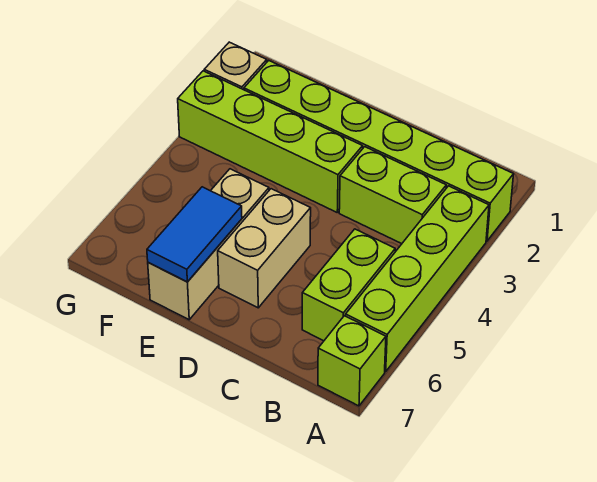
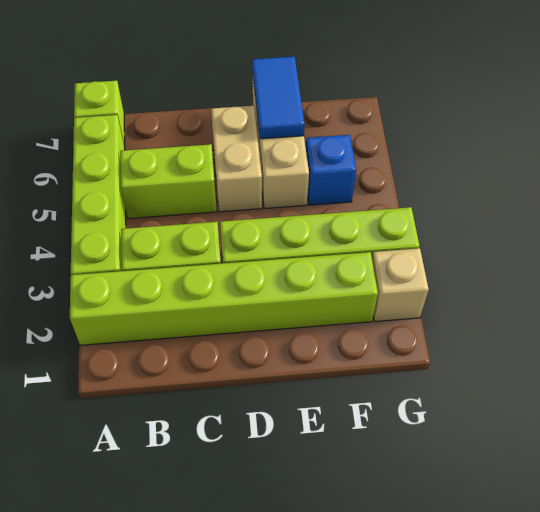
lime 1x2 brick [302,229,395,341] -> lime 1x2 brick turned to [120,144,217,218]
none -> blue 1x1 brick [306,135,356,205]

